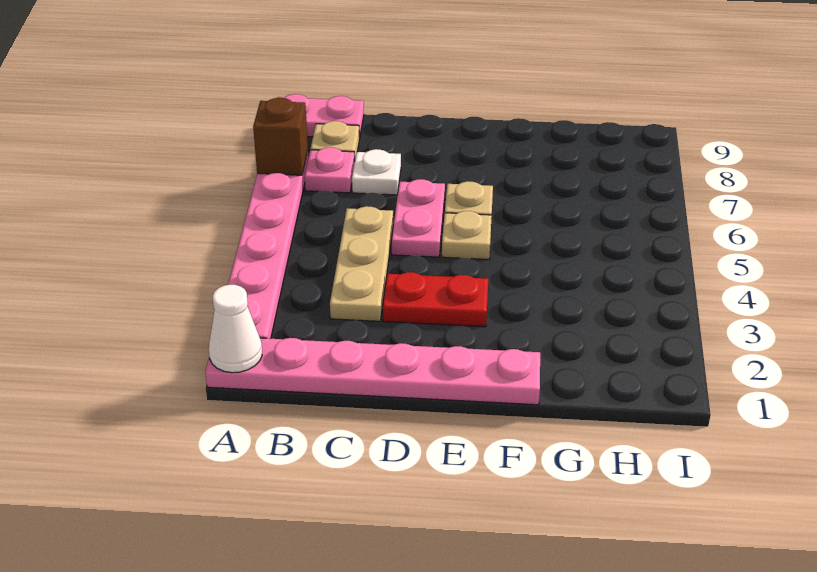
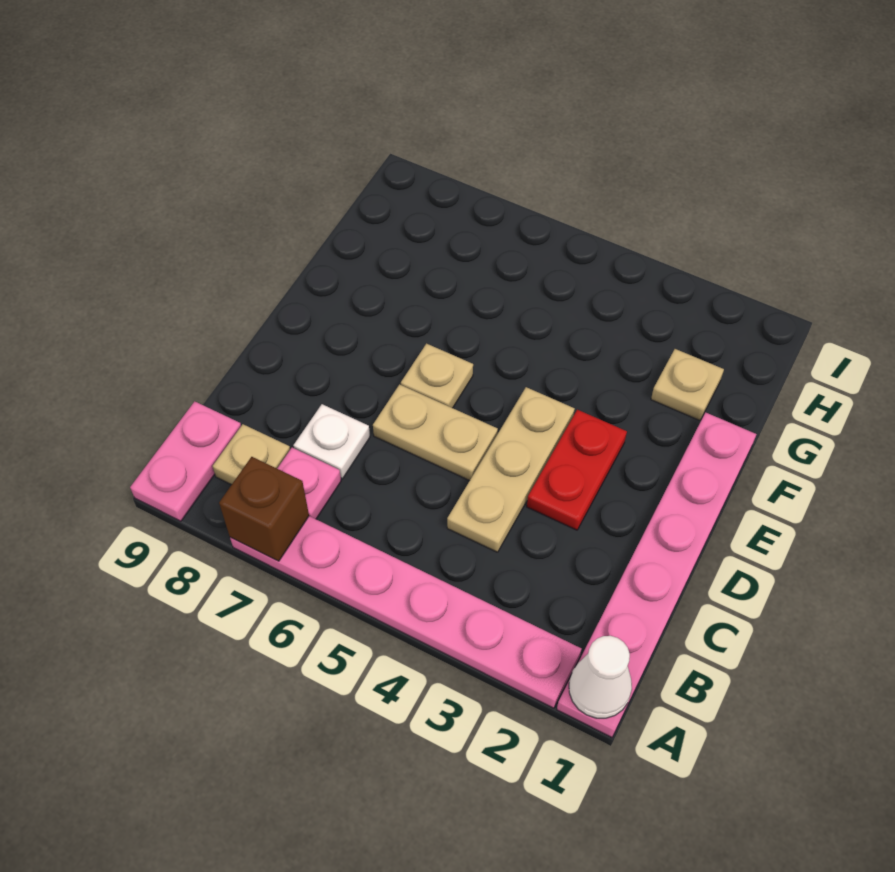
tan 1x3 plate [330,206,393,321] -> tan 1x3 plate turned to [447,387,575,552]
pink 1x2 plate [392,179,445,257] -> tan 1x2 plate [373,384,498,481]
tan 1x1 plate [442,211,492,260] -> tan 1x1 plate moved to [651,349,724,420]

